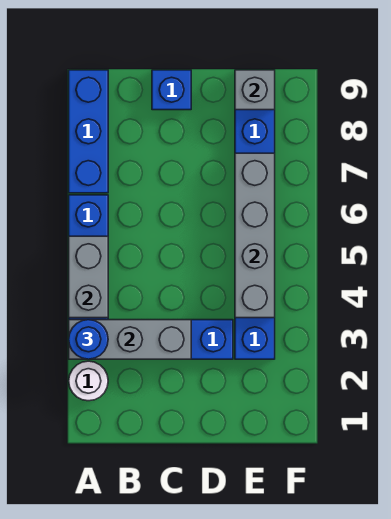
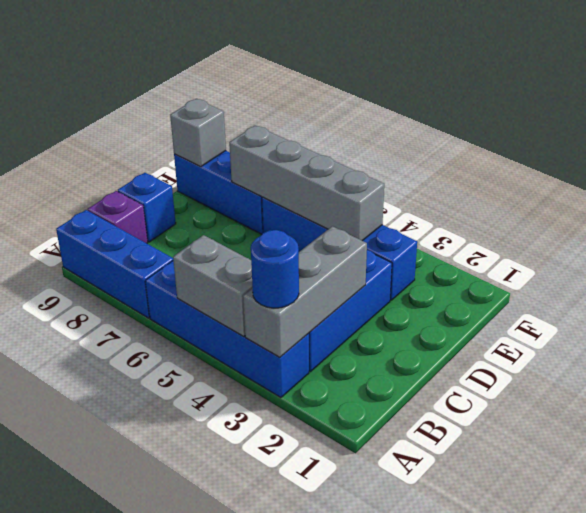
white 1x1 round brick [69,361,108,401] -> none
none -> purple 1x1 brick [88,191,148,243]

